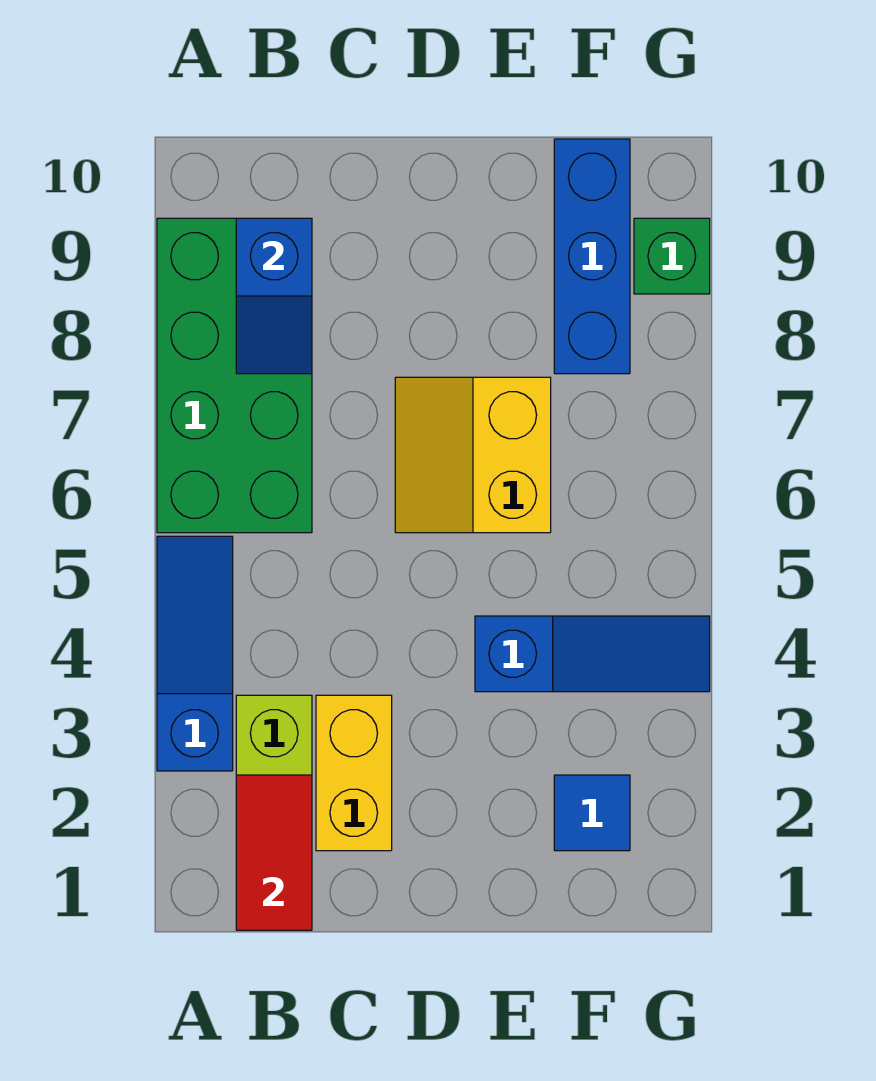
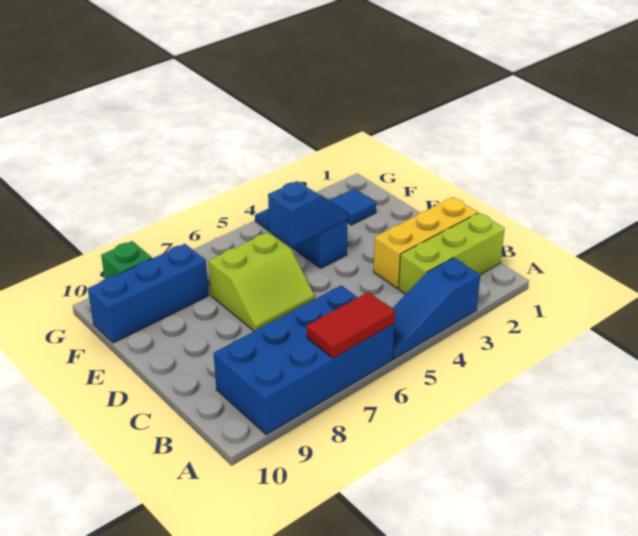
green 2x4 brick [157,218,312,533] -> blue 2x4 brick [214,285,394,435]
red 1x2 tile [236,775,312,930] -> red 1x2 tile moved to [307,292,395,358]
blue 1x2 slope [236,218,312,374] -> blue 1x2 slope moved to [268,181,348,247]
yellow 1x2 brick [316,695,392,851] -> yellow 1x3 brick [373,197,478,288]
yellow 2x2 slope [395,377,551,533] -> lime 2x2 slope [209,232,315,331]

